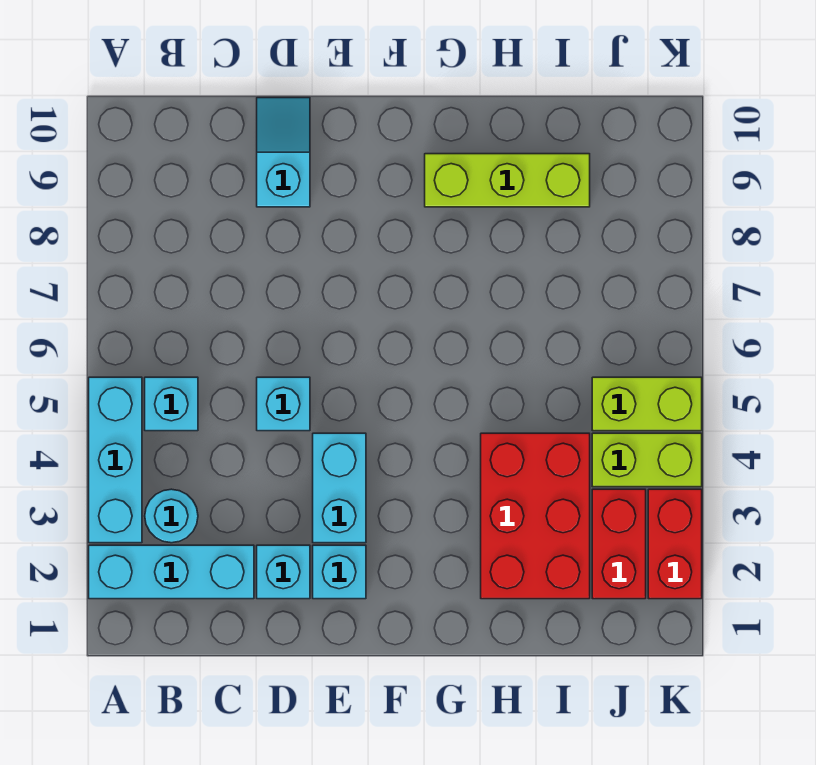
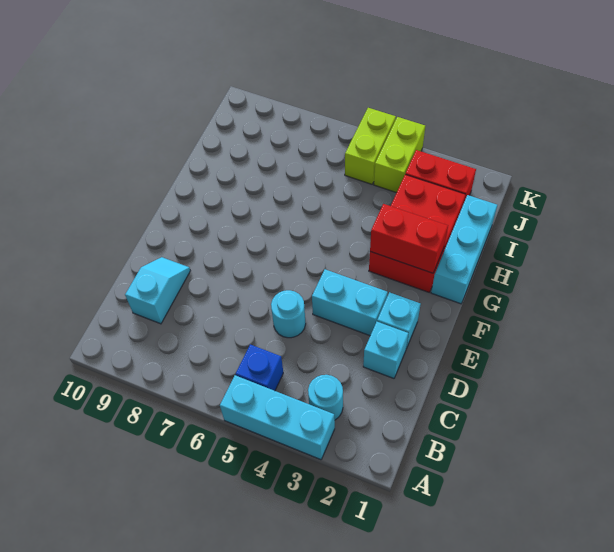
cyan 1x3 brick [89,545,254,599] -> cyan 1x3 brick moved to [431,195,497,304]
cyan 1x1 brick [145,377,198,431] -> blue 1x1 brick [236,345,283,391]
cyan 1x1 brick [257,377,310,431] -> cyan 1x1 round brick [271,290,306,338]
cyan 1x2 slope [257,98,310,207] -> cyan 1x2 slope turned to [125,257,190,324]
lime 1x3 brick [425,154,590,207] -> none
red 2x3 brick [481,433,590,599] -> red 2x3 brick turned to [369,175,466,292]
red 1x2 brick [648,489,702,599] -> red 1x2 brick moved to [370,204,448,273]

